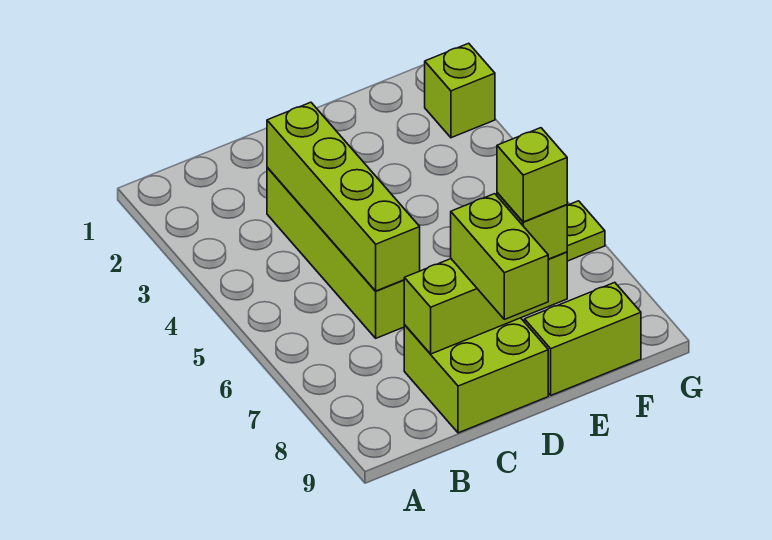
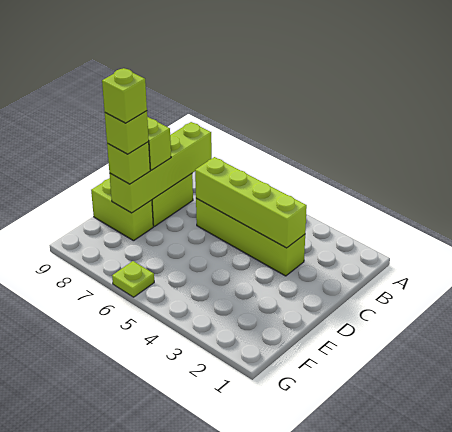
lime 1x3 brick [404,252,567,354] -> lime 1x4 brick [109,122,212,213]
lime 1x2 brick [525,282,641,395] -> lime 1x2 brick turned to [91,178,153,241]
lime 1x1 brick [425,43,495,138] -> lime 1x1 brick moved to [102,68,147,123]

